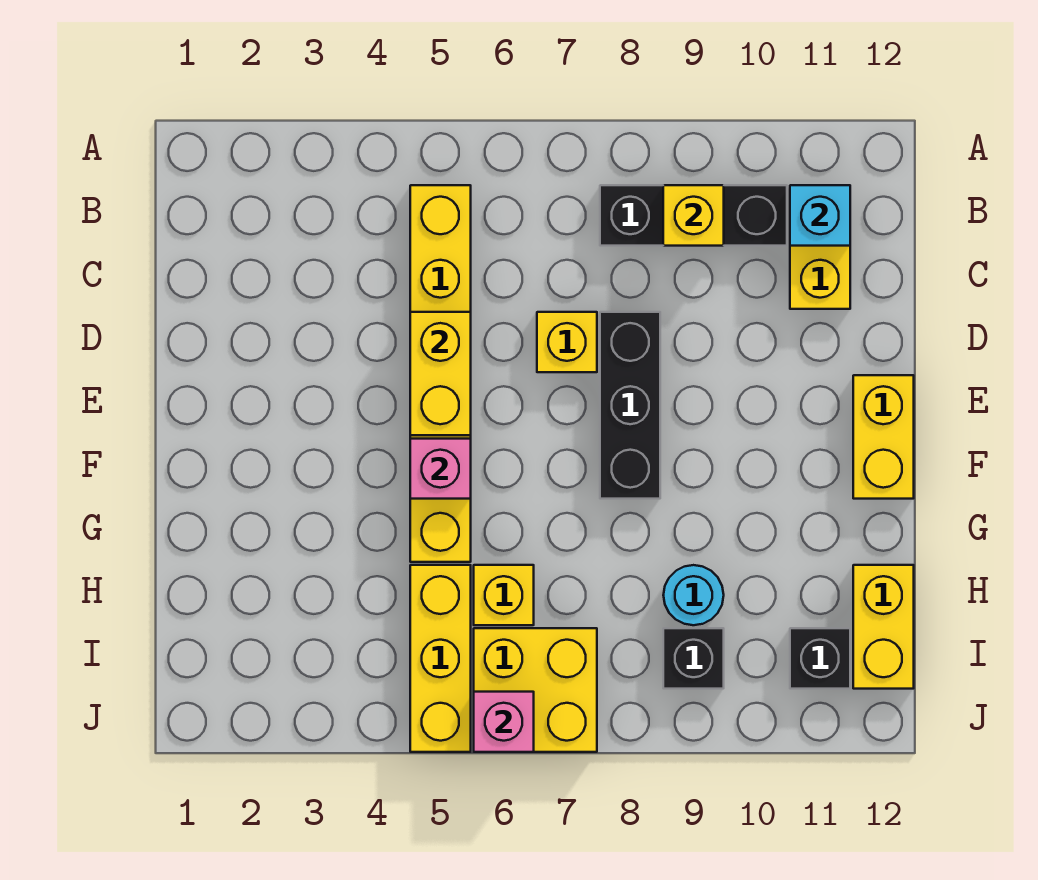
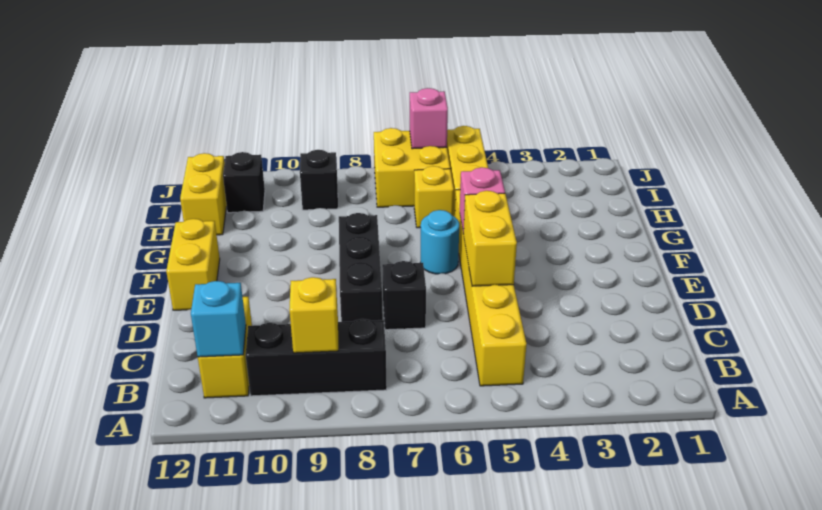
yellow 1x1 brick [537,312,597,372] -> black 1x1 brick [382,261,426,330]
cyan 1x1 round brick [663,565,724,625] -> cyan 1x1 round brick moved to [420,210,459,274]

